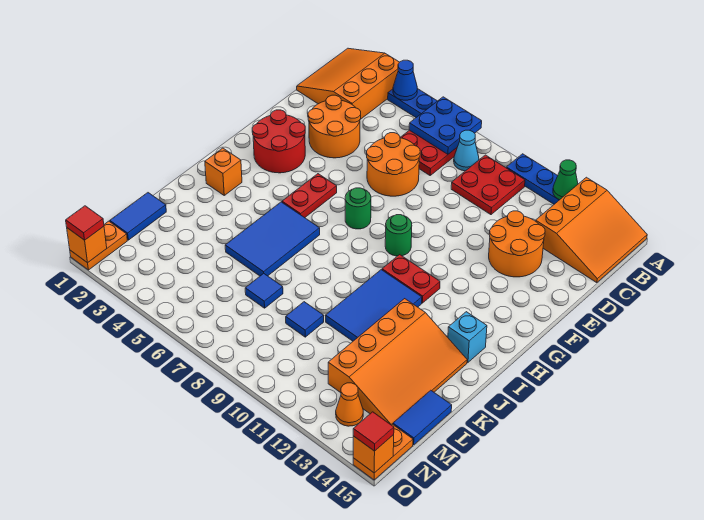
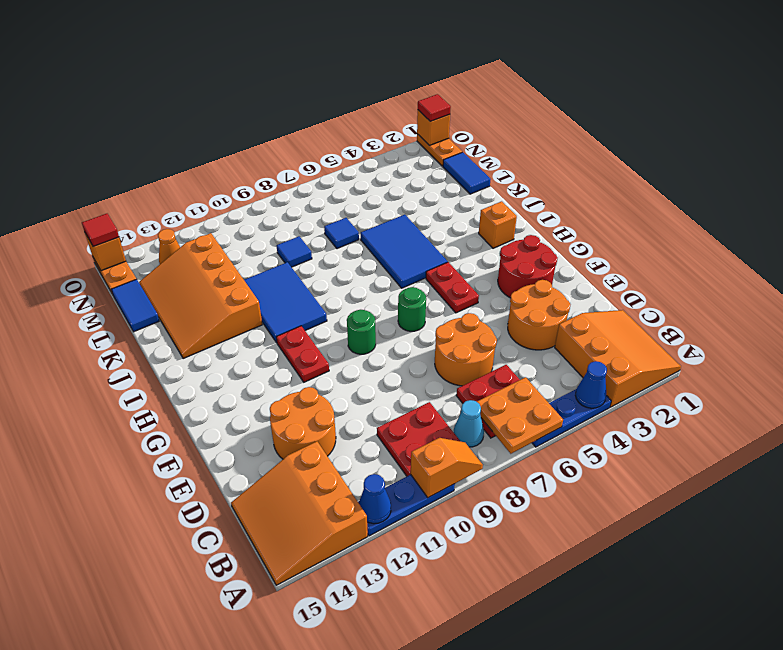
blue 2x2 plate [409,97,482,154] -> orange 2x2 plate [477,377,563,454]
none -> orange 1x2 slope [411,438,483,498]
green 1x1 cone [553,160,578,200] -> blue 1x1 cone [359,474,391,524]
red 1x2 plate [382,255,440,303] -> red 1x2 plate turned to [276,326,329,382]
cyan 1x1 brick [448,312,487,362] -> none

